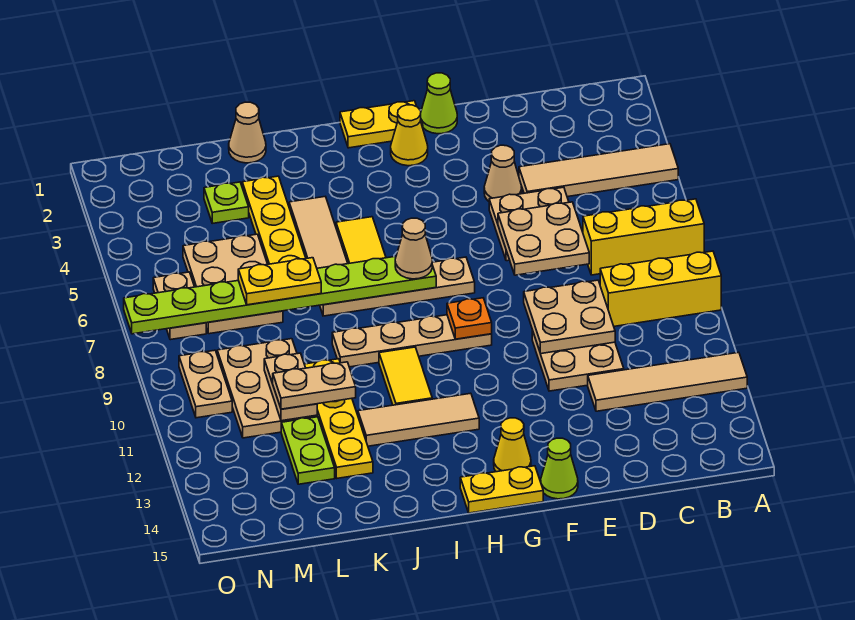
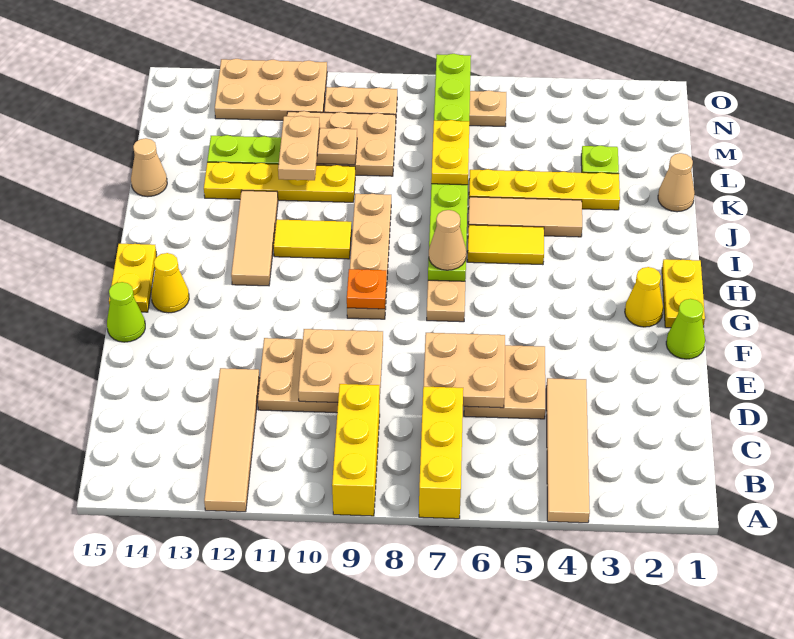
tan 1x1 cone [484,145,522,201] -> tan 1x1 cone moved to [131,138,167,197]
tan 2x3 plate [183,234,283,334] -> tan 2x3 plate moved to [215,59,327,120]

